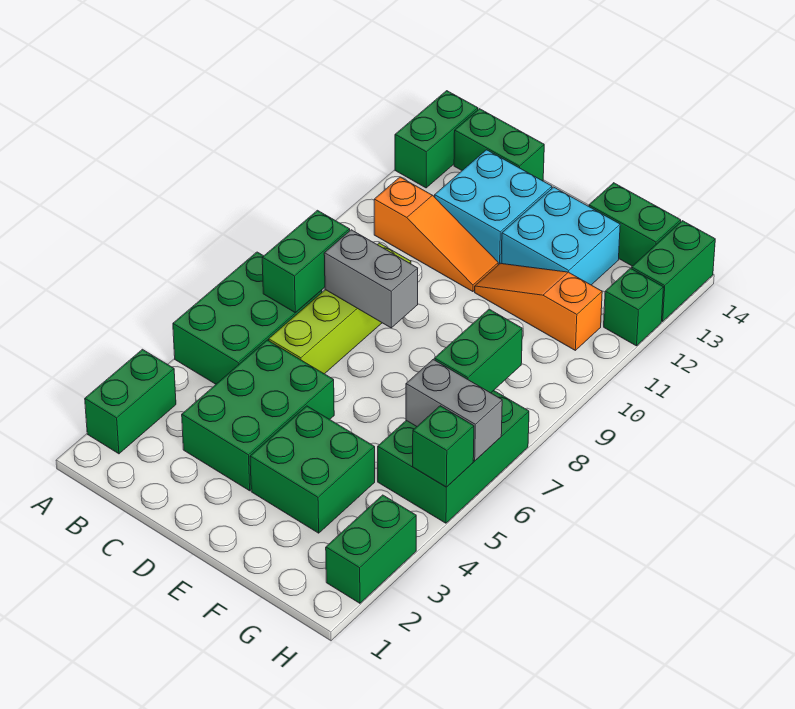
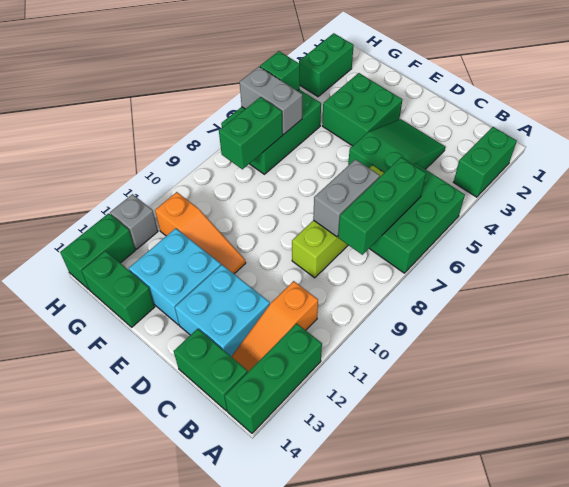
green 1x2 brick [395,91,478,188] -> green 1x3 brick [225,323,322,433]
green 1x2 brick [262,210,350,313] -> green 1x3 brick [338,157,426,255]
orange 1x3 slope [374,177,498,292] -> orange 1x3 slope turned to [231,281,318,372]
green 2x3 brick [182,340,334,491] -> green 2x3 slope [348,119,445,173]
grey 1x2 brick [324,230,418,328] -> grey 1x2 brick turned to [313,159,380,237]
green 1x1 brick [604,268,664,346] -> grey 1x1 brick [110,194,158,249]

